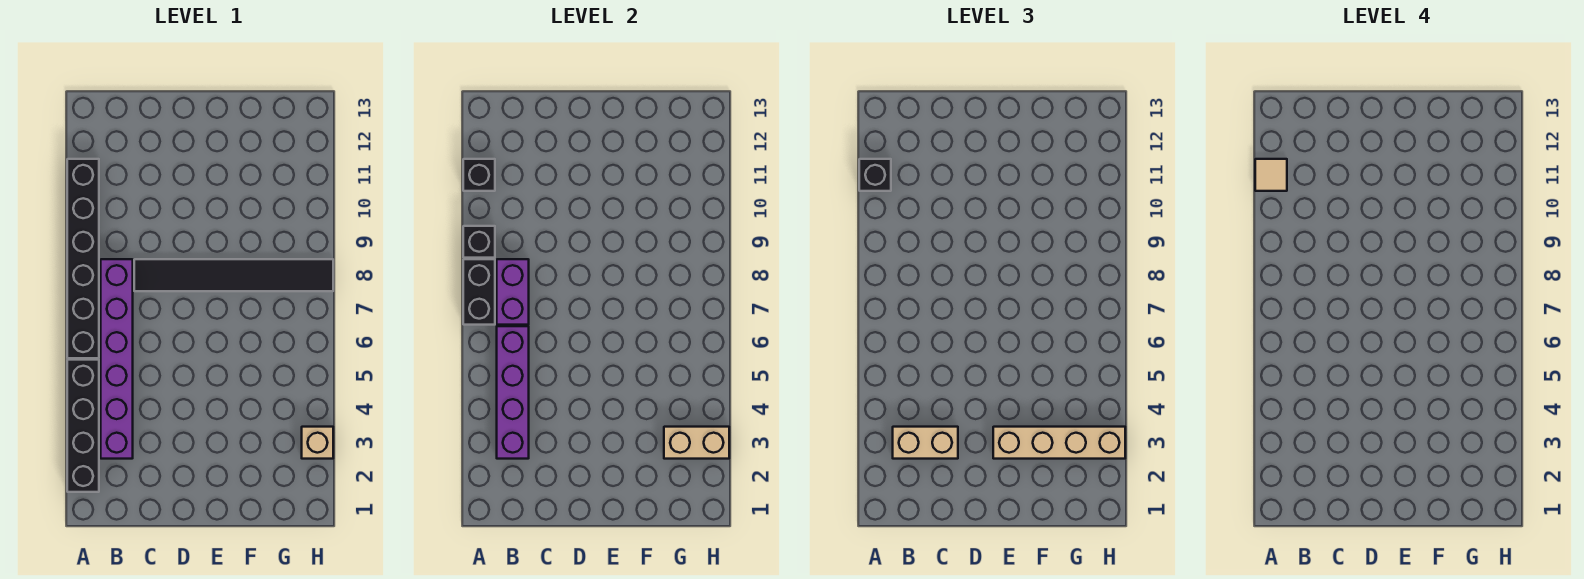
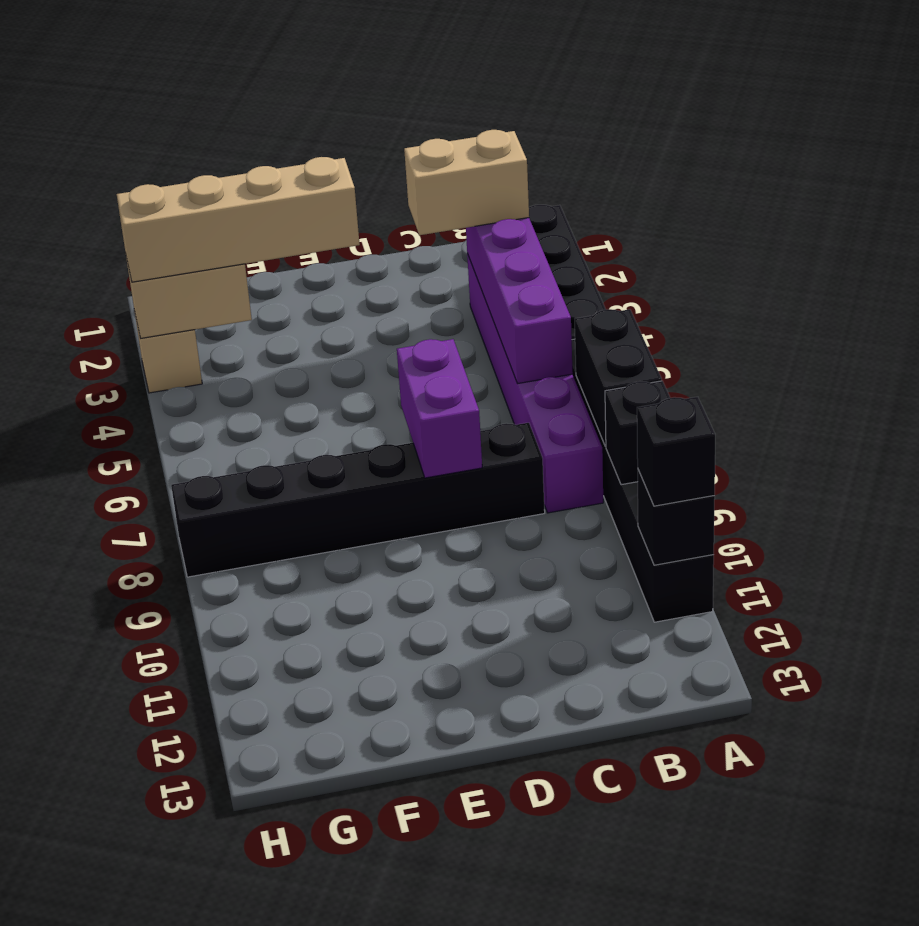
tan 1x1 tile [1255,159,1287,191] -> none
purple 1x2 brick [497,259,529,325] -> purple 1x2 brick moved to [397,339,482,478]
black 1x6 tile [134,259,333,291] -> black 1x6 brick [171,423,545,577]

